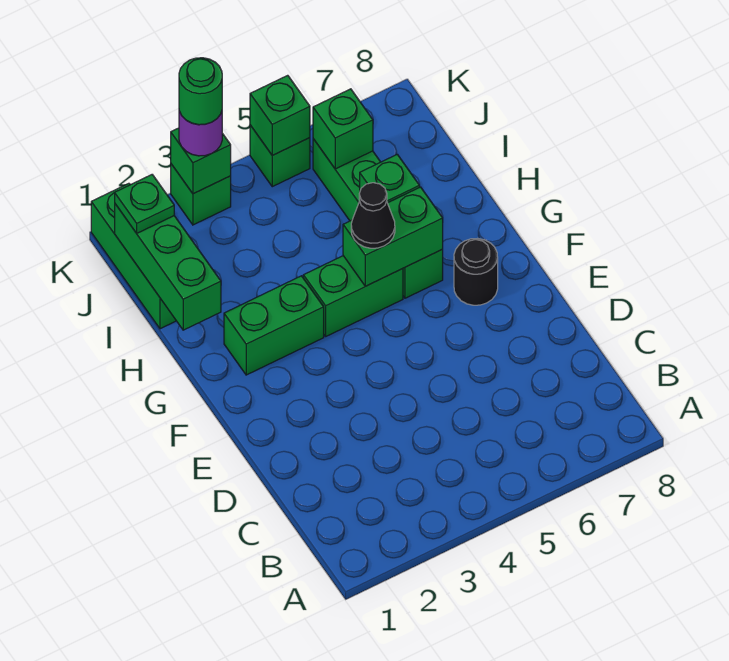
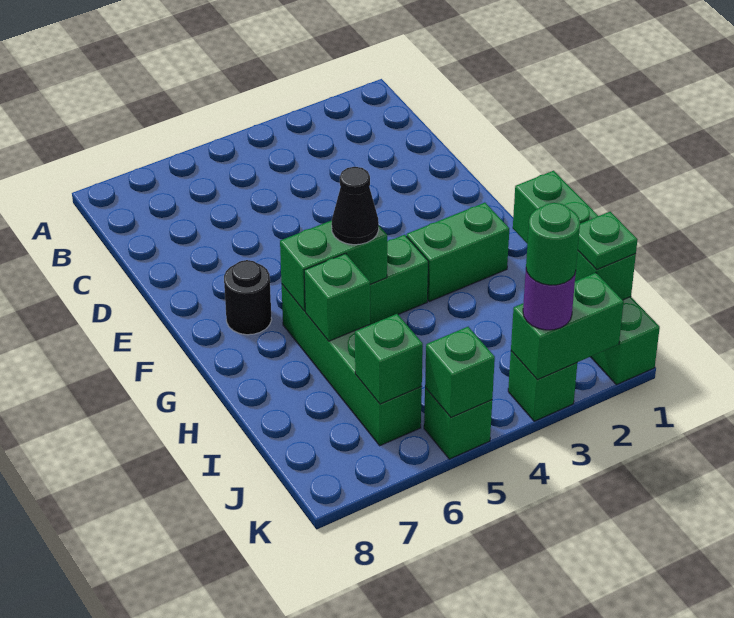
green 1x1 brick [171,128,231,194] -> green 1x2 brick [511,273,624,380]

